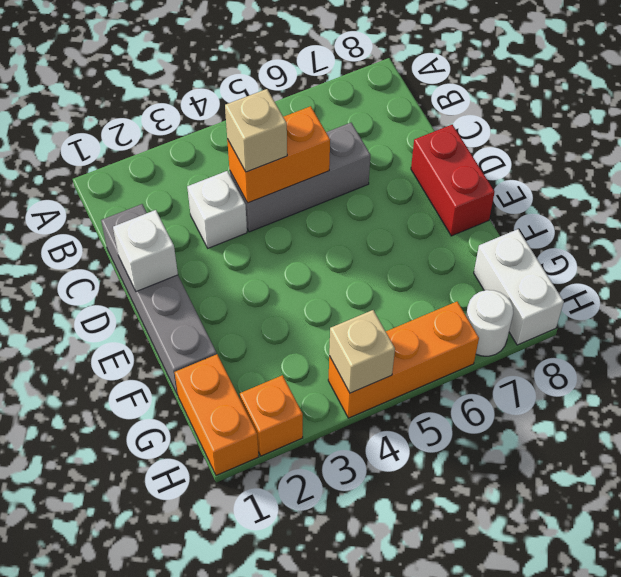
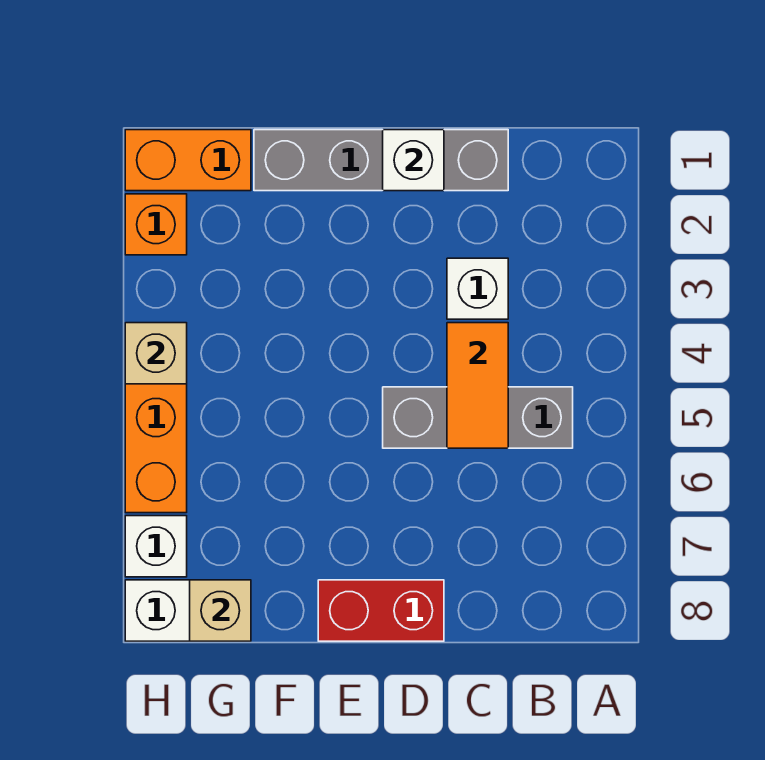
grey 1x3 brick [230,123,370,232] -> grey 1x3 brick turned to [383,387,573,448]
orange 1x2 brick [227,106,330,203] -> orange 1x2 tile [447,323,508,448]
tan 1x1 brick [225,89,287,172] -> tan 1x1 brick moved to [190,580,251,641]
white 1x1 round brick [466,290,513,356] -> white 1x1 brick [125,516,187,577]

